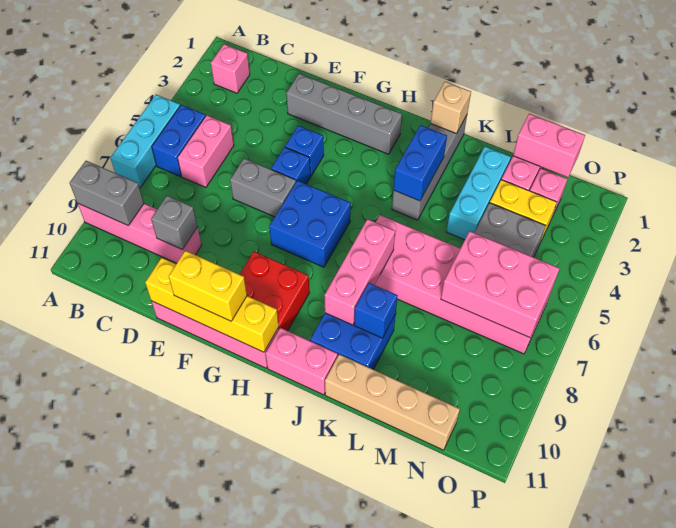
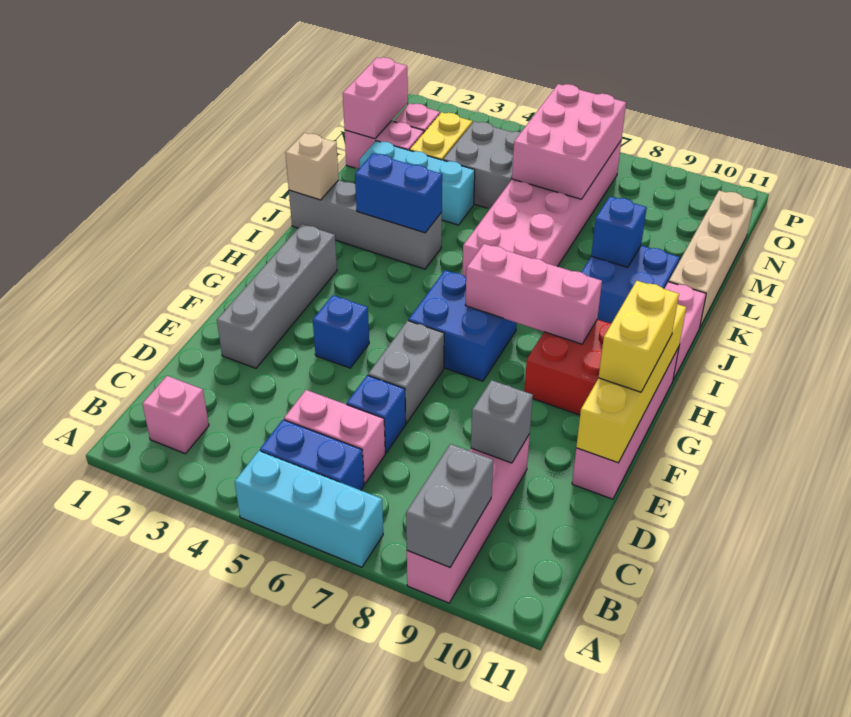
blue 1x1 brick [271,147,311,184] -> blue 1x1 brick moved to [347,375,406,453]
pink 1x3 brick [325,219,395,325] -> pink 1x3 brick moved to [465,244,602,344]

